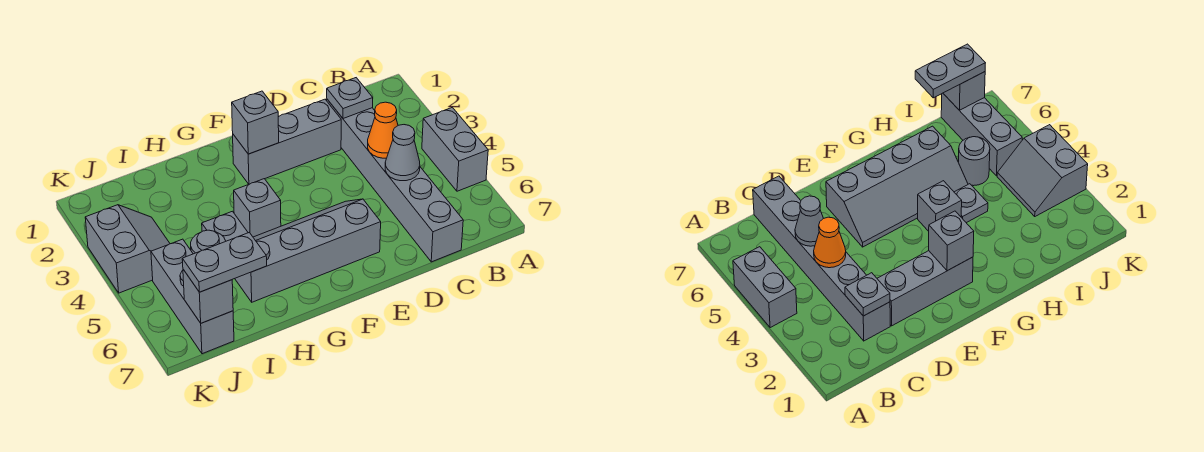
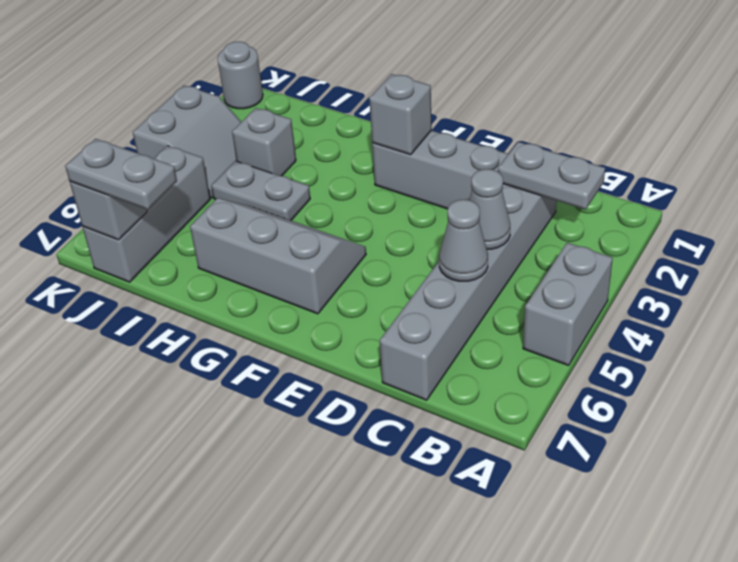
grey 1x1 plate [327,78,373,119] -> grey 1x2 plate [498,142,605,210]
orange 1x1 cone [368,102,398,158] -> grey 1x1 cone [469,169,510,249]
grey 2x4 slope [235,199,381,302] -> grey 2x3 slope [190,198,366,314]
grey 1x1 brick [234,179,281,237] -> grey 1x1 brick moved to [232,108,296,176]
grey 1x1 plate [202,211,248,241] -> grey 1x2 plate [211,161,310,220]
grey 1x1 round brick [191,230,226,254] -> grey 1x1 round brick moved to [218,42,263,109]

